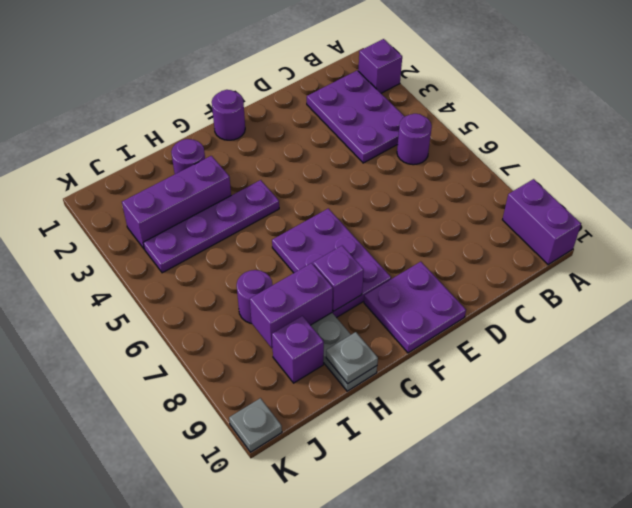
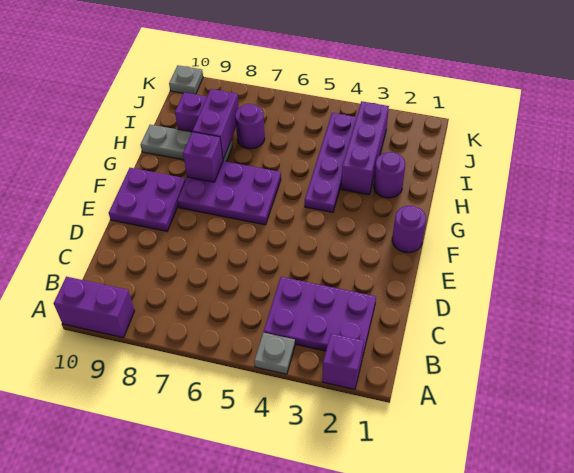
purple 1x1 round brick [397,114,432,165] -> none
grey 1x1 plate [326,332,378,384] -> grey 1x1 plate moved to [254,333,295,374]

